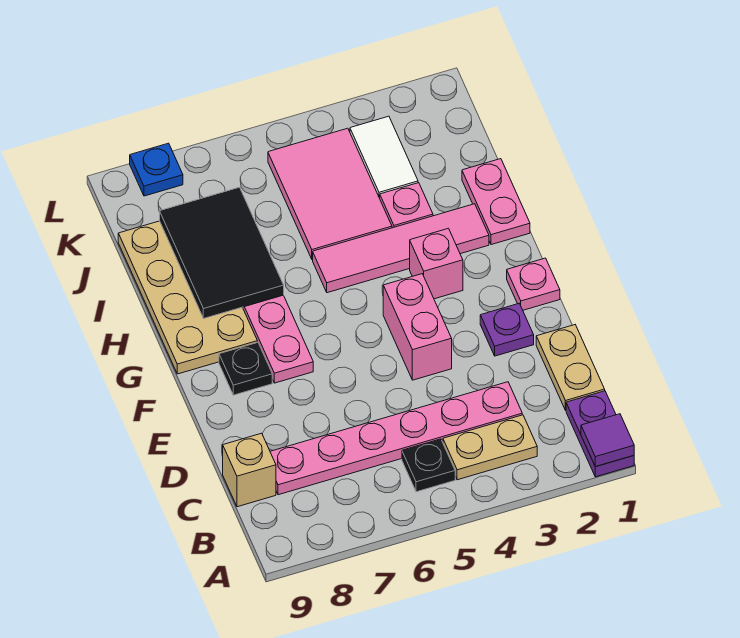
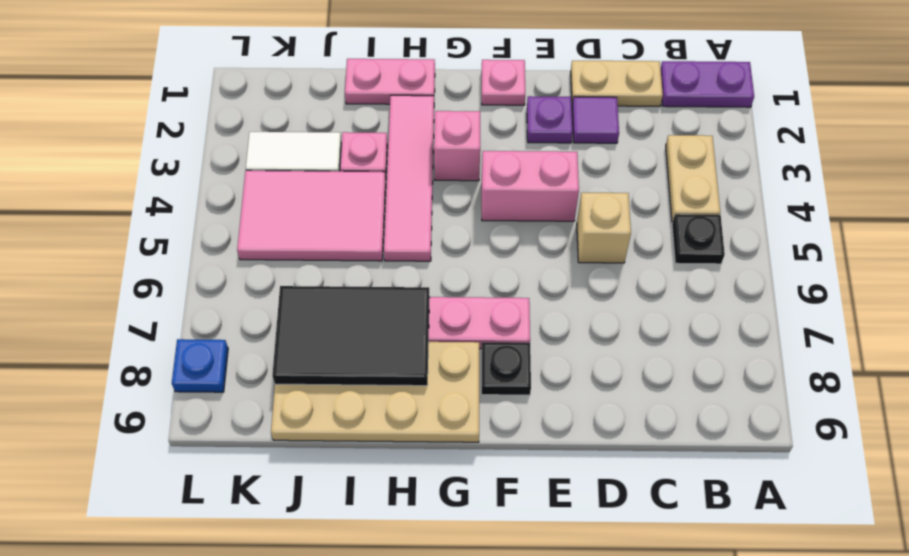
purple 1x1 tile [581,414,634,467] -> purple 1x1 tile moved to [572,97,619,143]
pink 1x6 plate [270,382,522,495] -> none
tan 1x1 brick [223,433,276,507] -> tan 1x1 brick moved to [577,193,631,263]

